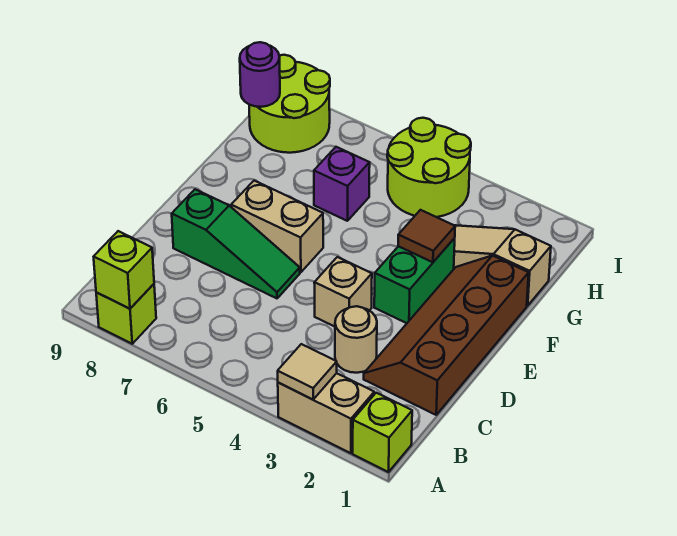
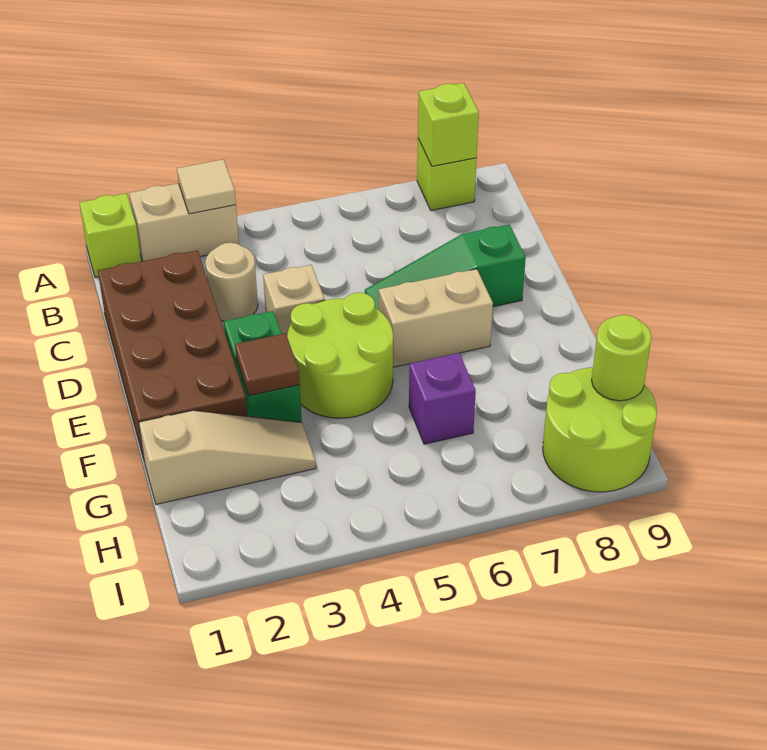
brown 2x4 slope [364,256,529,415] -> brown 2x4 brick [98,250,247,462]
lime 2x2 round brick [387,118,471,217] -> lime 2x2 round brick moved to [287,293,393,418]
purple 1x1 round brick [240,42,280,107] -> lime 1x1 round brick [592,315,651,401]

